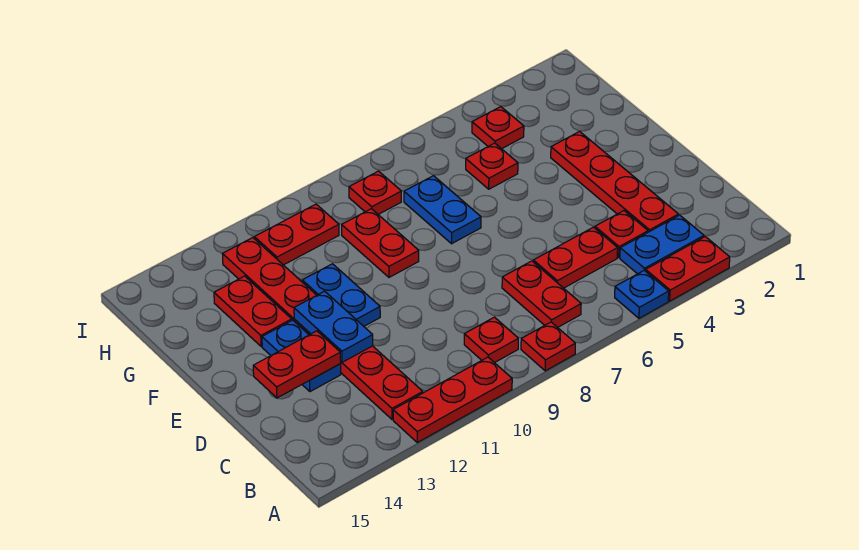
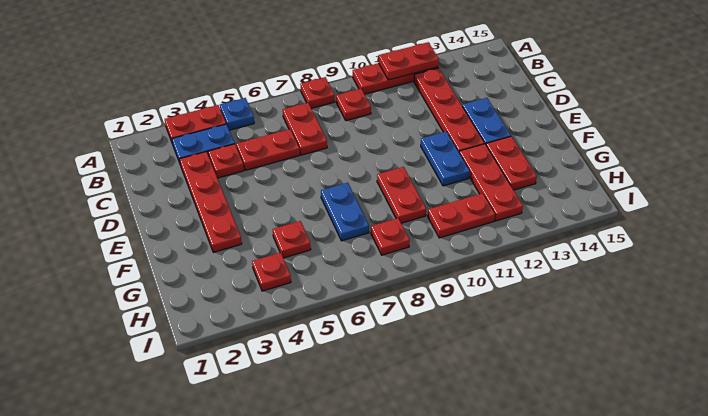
blue 1x2 plate [294,291,373,362] -> none
red 1x2 plate [253,331,341,398] -> red 1x2 plate moved to [379,42,439,80]

